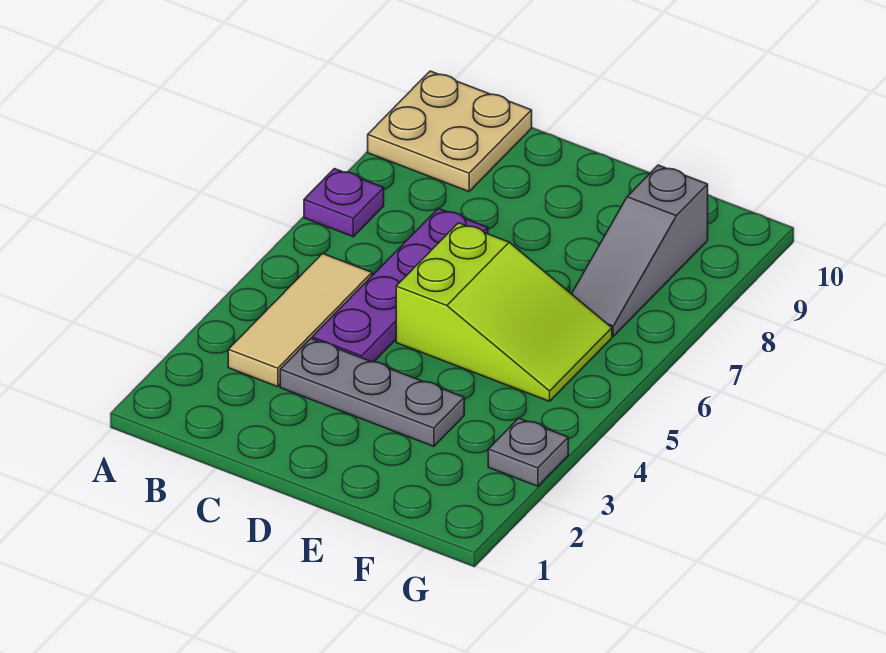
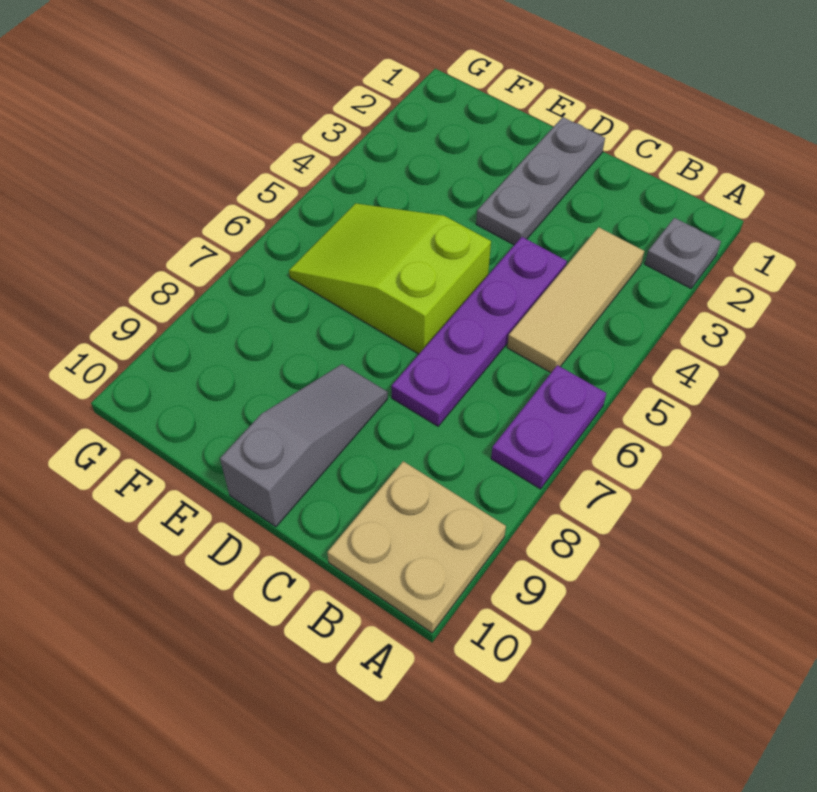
purple 1x1 plate [304,169,384,237] -> purple 1x2 plate [491,365,606,489]
grey 1x3 plate [280,339,464,446] -> grey 1x3 plate turned to [476,117,605,245]
grey 1x3 slope [572,165,708,336] -> grey 1x3 slope moved to [220,364,388,527]
grey 1x1 plate [488,418,568,486] -> grey 1x1 plate moved to [645,218,721,288]

